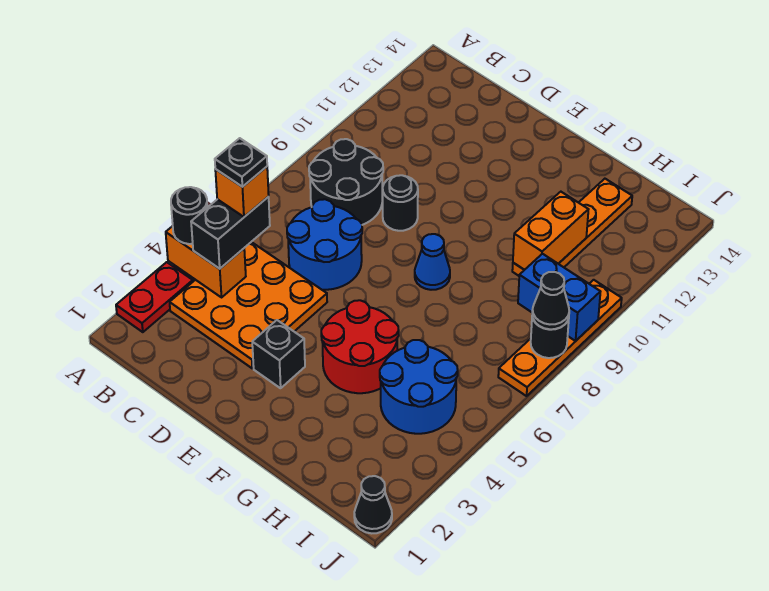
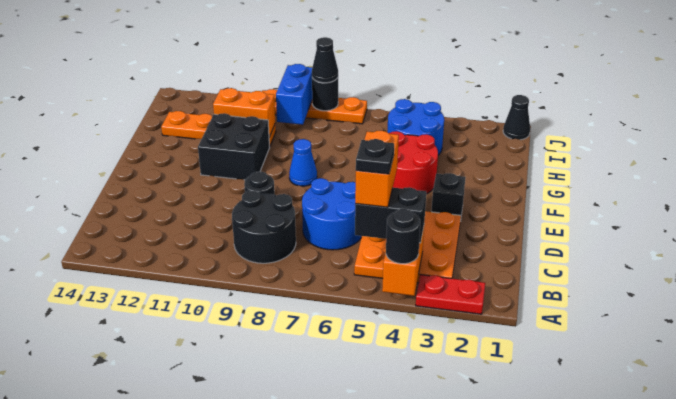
orange 1x1 brick [215,167,269,217] -> orange 1x2 brick [355,131,399,207]
none -> black 2x2 brick [198,113,270,180]

